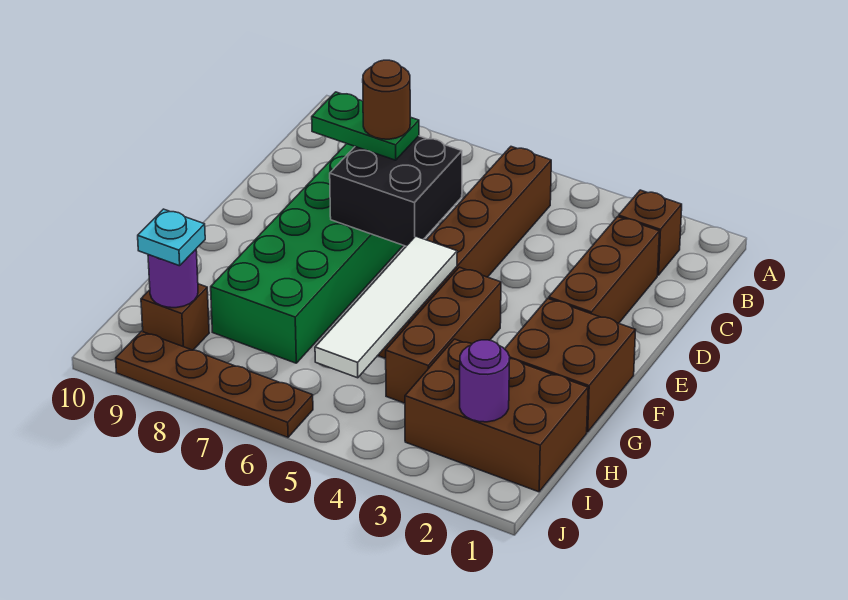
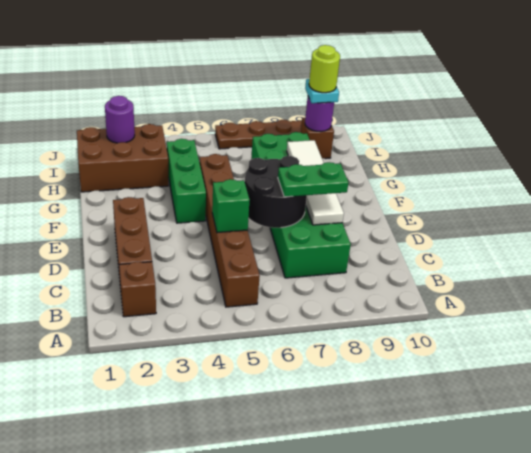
none -> green 1x1 brick [212,179,250,233]
black 2x2 brick [330,136,462,246] -> black 2x2 round brick [245,156,307,228]
brown 1x1 round brick [363,60,410,139] -> none
brown 2x2 brick [505,299,635,432] -> none
brown 1x3 brick [386,267,501,403] -> green 1x3 brick [167,139,206,223]
white 1x4 tile [315,236,457,378] -> white 1x4 tile moved to [287,140,344,225]
none -> lime 1x1 round brick [309,45,340,93]

